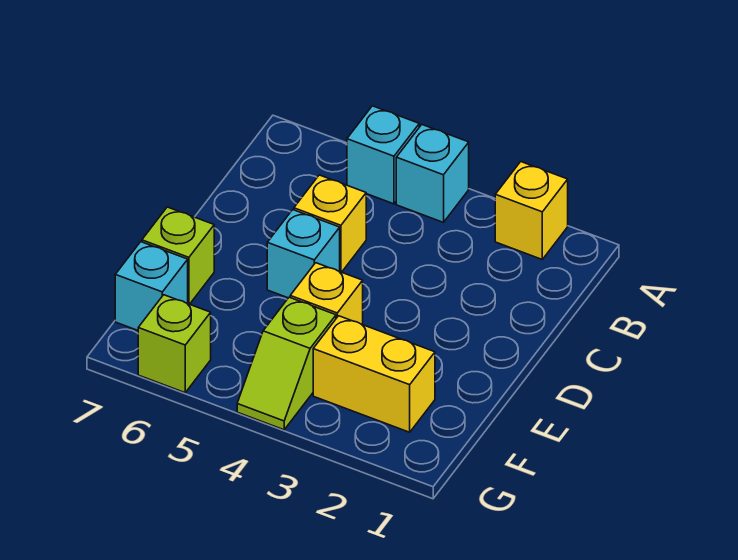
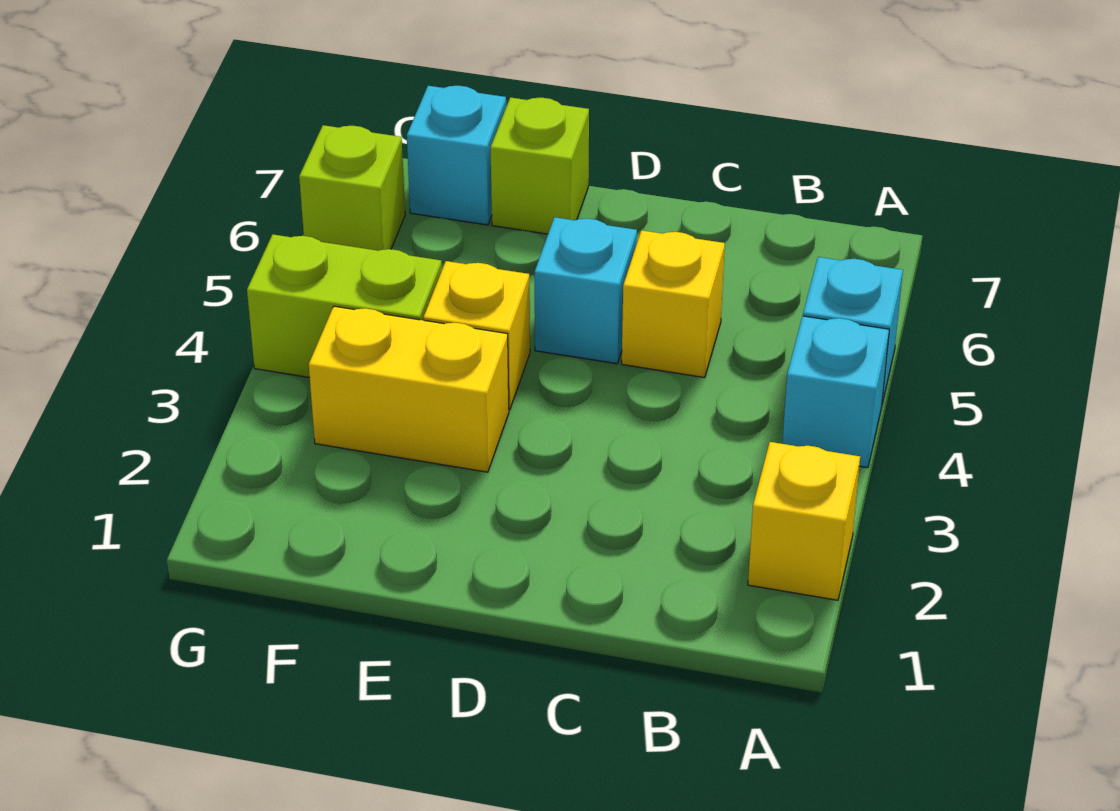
yellow 1x2 brick [313,316,435,432] -> yellow 1x2 brick turned to [309,306,509,472]
lime 1x2 slope [237,297,336,430] -> lime 1x2 brick [247,234,442,378]

